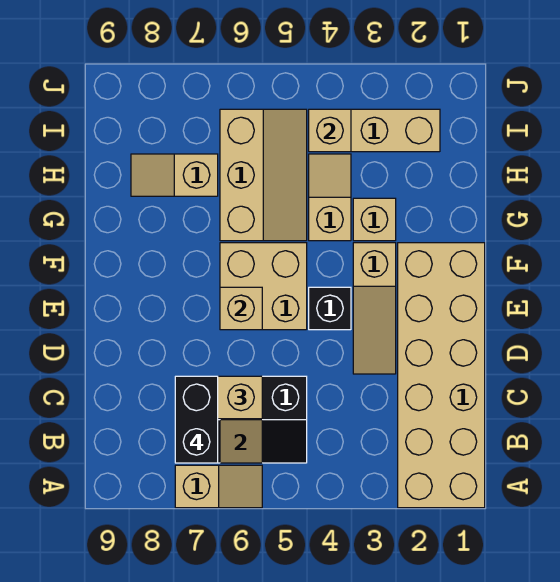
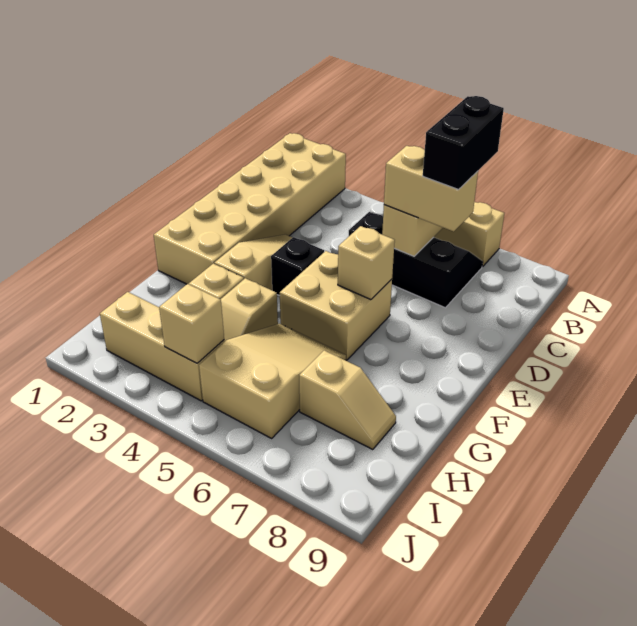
tan 2x3 slope [220,109,307,241] -> tan 2x3 slope turned to [199,324,346,438]

